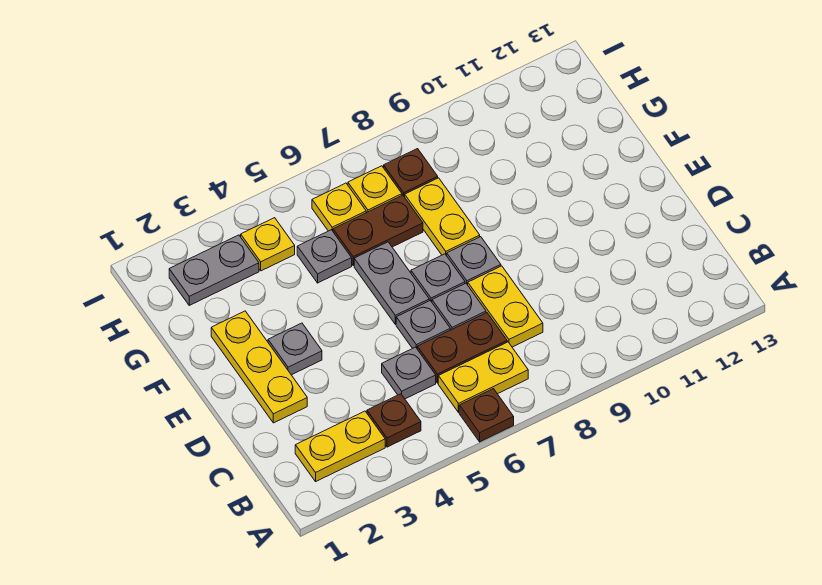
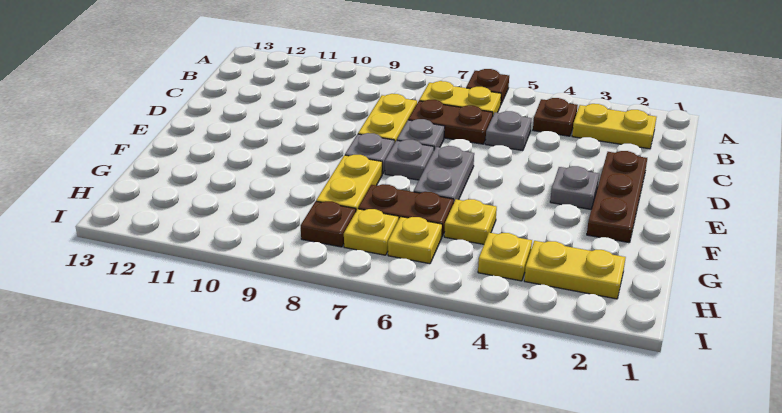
yellow 1x3 plate [211,311,307,423] -> brown 1x3 plate [587,151,647,243]
grey 1x1 plate [396,301,450,348] -> none
grey 1x1 plate [297,230,352,283] -> yellow 1x1 plate [444,199,497,244]
grey 1x2 plate [169,235,259,305] -> yellow 1x2 plate [524,241,626,299]

